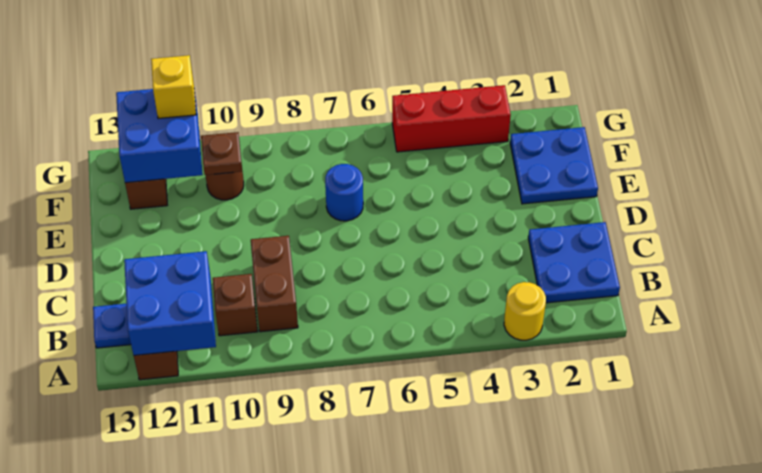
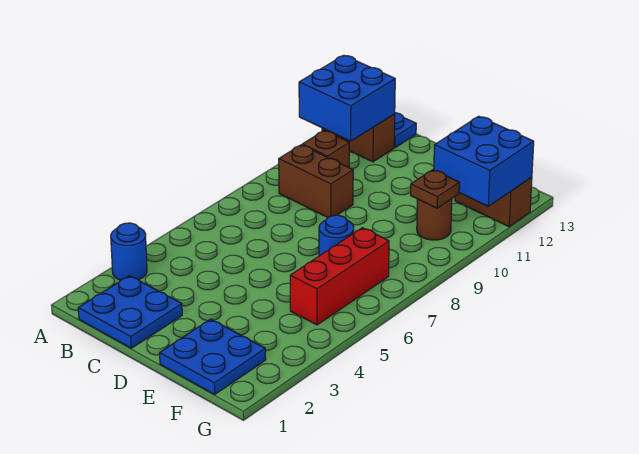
yellow 1x1 round brick [504,282,546,340] -> blue 1x1 round brick [111,223,147,280]
red 1x3 brick [392,85,511,152] -> red 1x3 brick moved to [290,228,389,325]
yellow 1x1 brick [151,55,196,119] -> none

